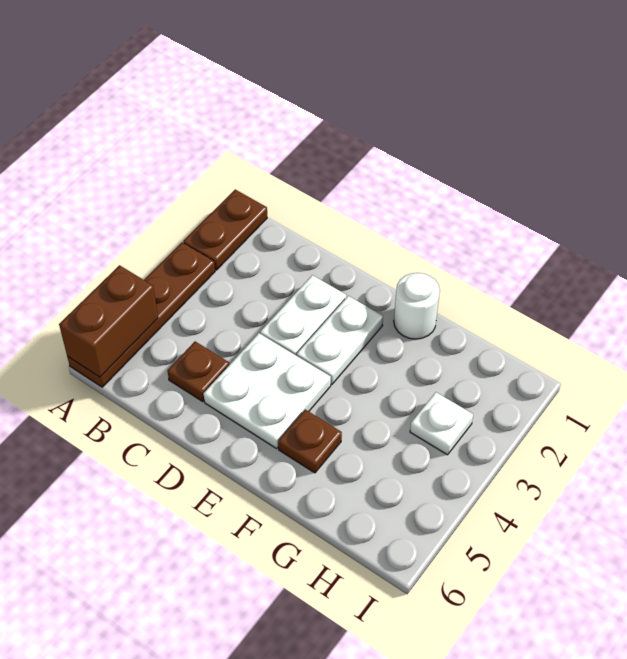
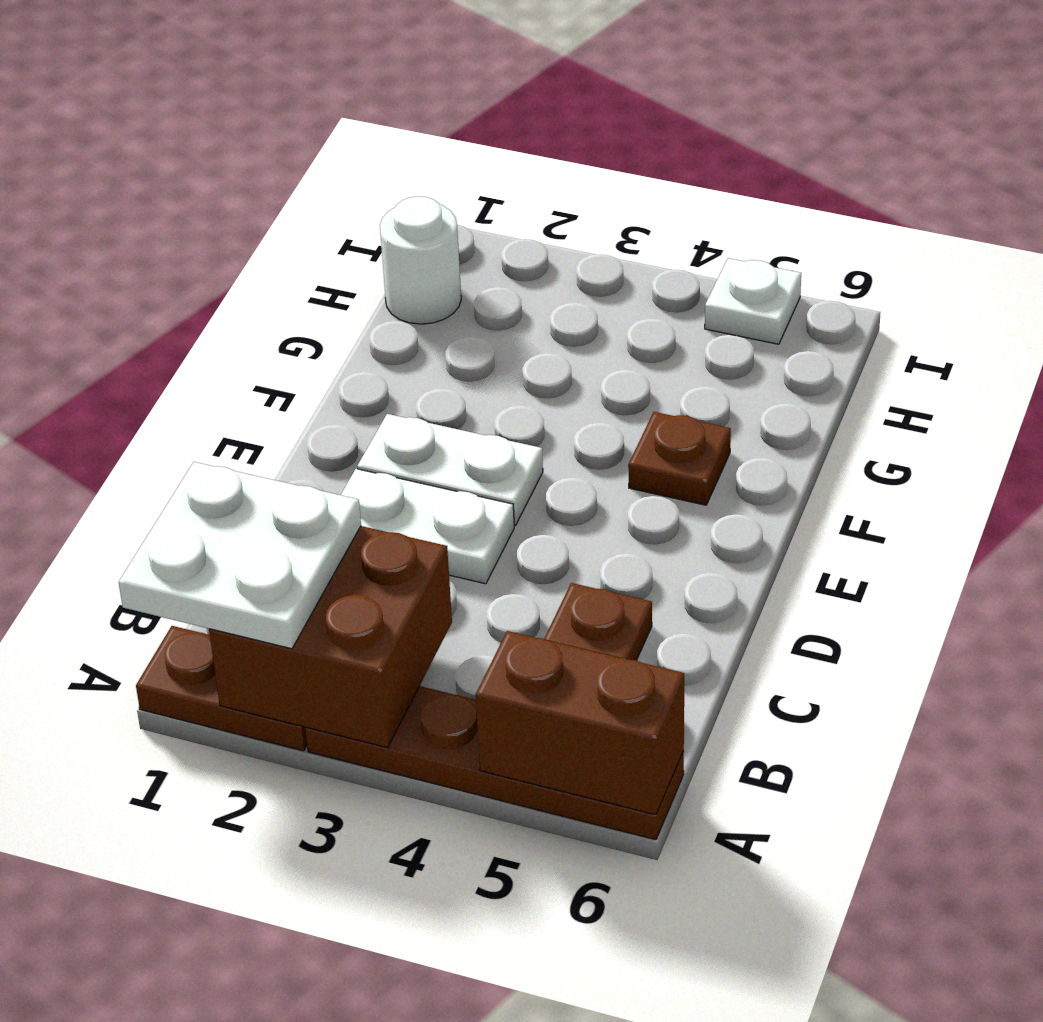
none -> brown 2x2 brick [209,526,452,748]
white 2x2 plate [204,333,331,448] -> white 2x2 plate moved to [119,462,361,649]
white 1x1 round brick [394,273,440,339] -> white 1x1 round brick moved to [380,196,461,324]
white 1x1 plate [410,392,473,455] -> white 1x1 plate moved to [705,258,801,344]

